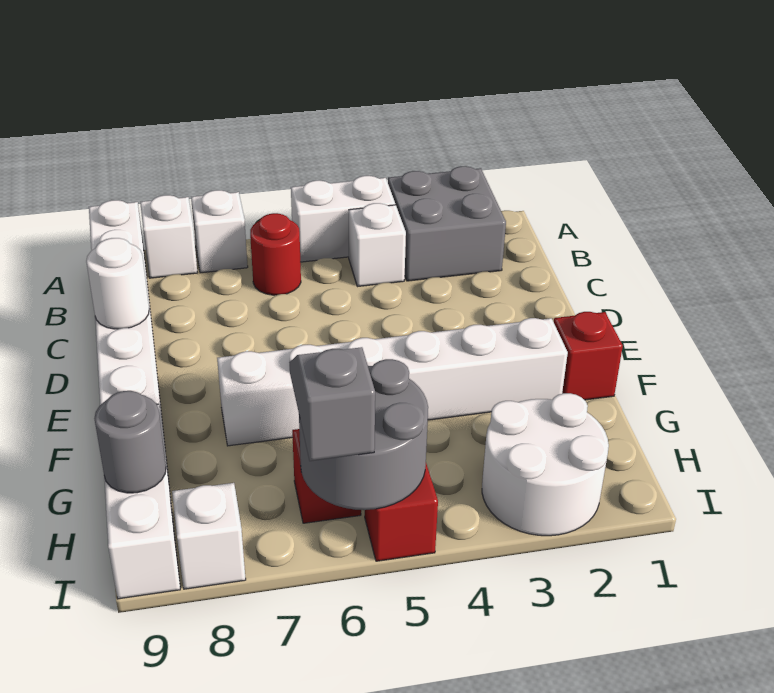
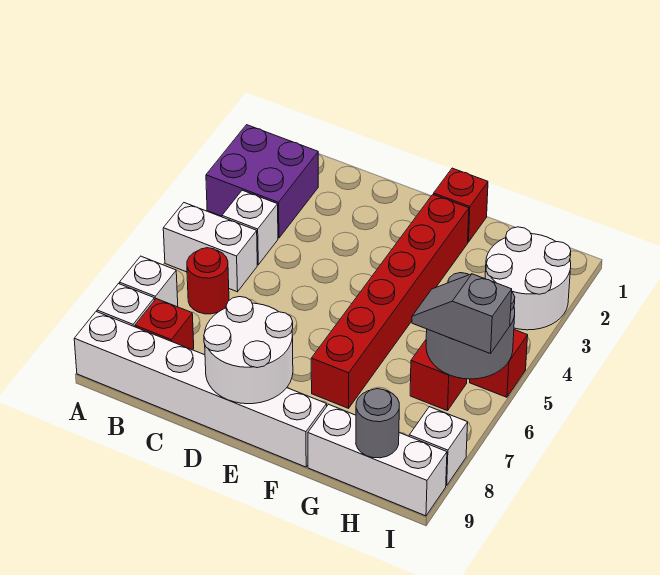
grey 2x2 brick [388,166,506,281] -> purple 2x2 brick [206,125,318,238]
white 1x2 brick [291,176,395,262] -> white 1x2 brick turned to [163,203,257,292]
none -> red 1x1 brick [135,299,194,350]
white 1x1 round brick [86,238,149,329] -> white 2x2 round brick [204,297,293,404]
white 1x6 brick [217,318,568,446] -> red 1x6 brick [311,194,469,408]

